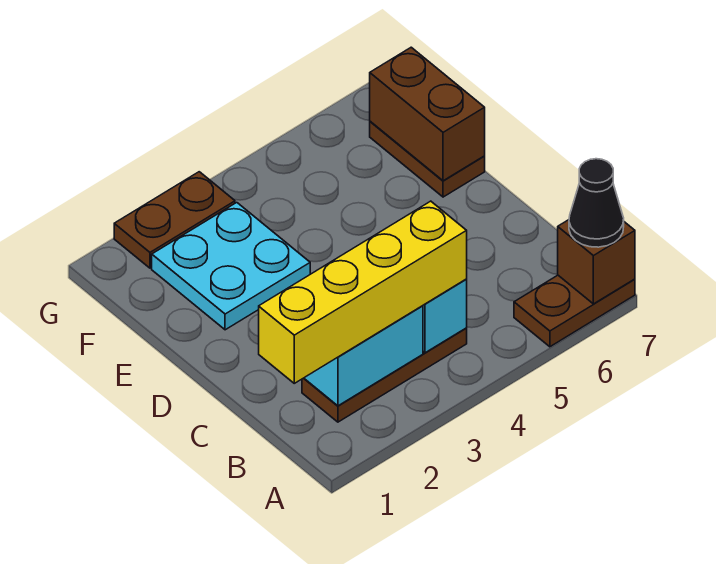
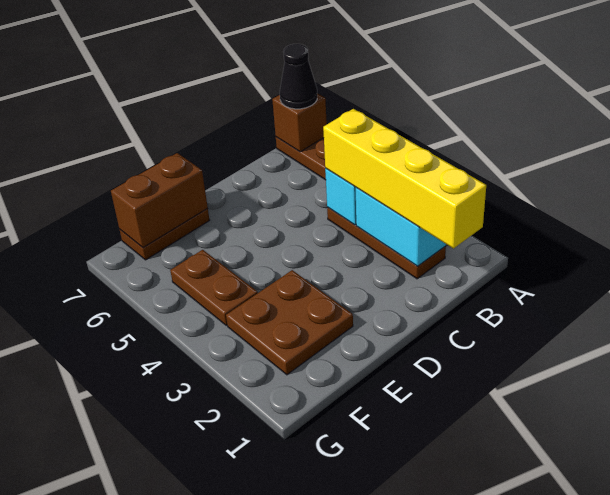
cyan 2x2 plate [152,203,310,330] -> brown 2x2 plate [226,270,353,375]
brown 1x2 plate [114,172,235,268] -> brown 1x2 plate moved to [170,250,258,325]

